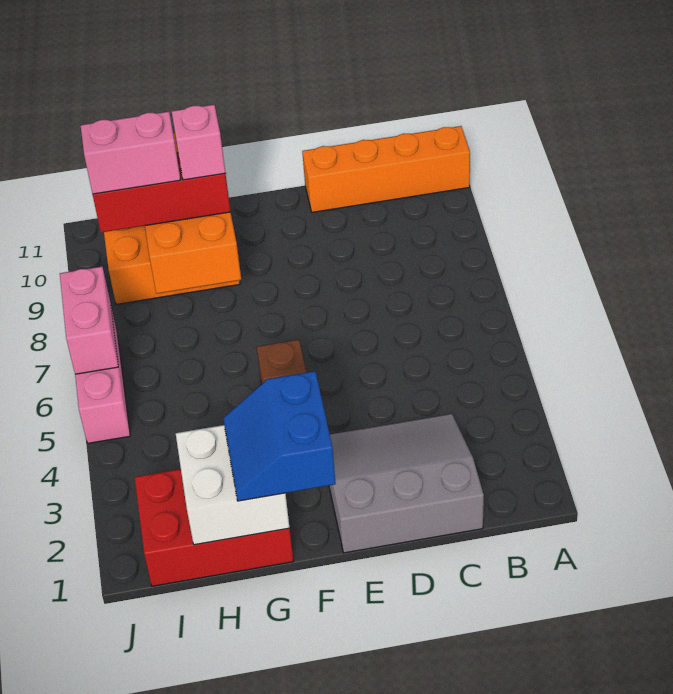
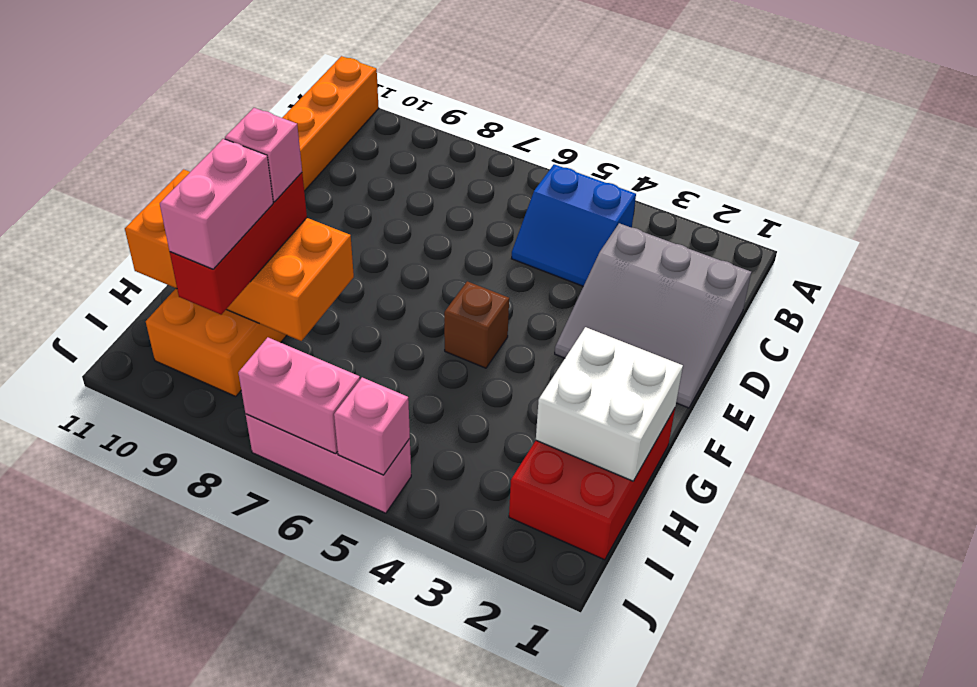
grey 3x3 slope [329,414,484,553] -> grey 3x3 slope turned to [555,223,751,408]
blue 2x2 slope [223,371,336,501] -> blue 2x2 slope moved to [512,164,636,286]
none -> pink 1x1 brick [334,377,410,475]

